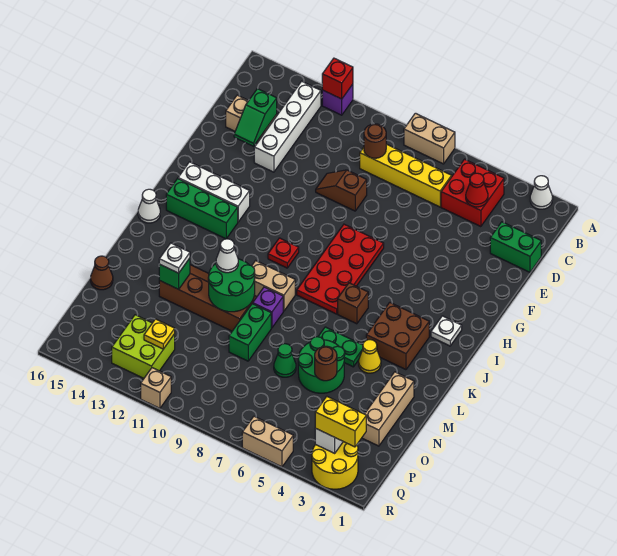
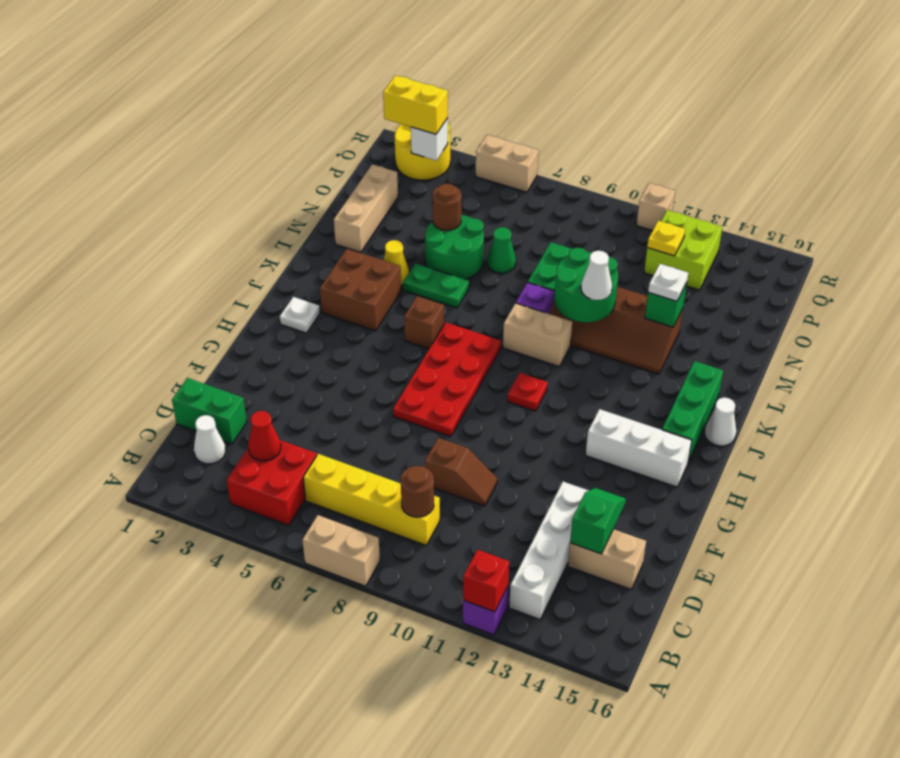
white 1x1 cone [530,176,553,209] -> white 1x1 cone moved to [194,415,226,464]
green 1x3 brick [166,179,238,239] -> green 1x3 brick turned to [662,361,723,462]
brown 1x1 cone [91,256,113,290] -> none

